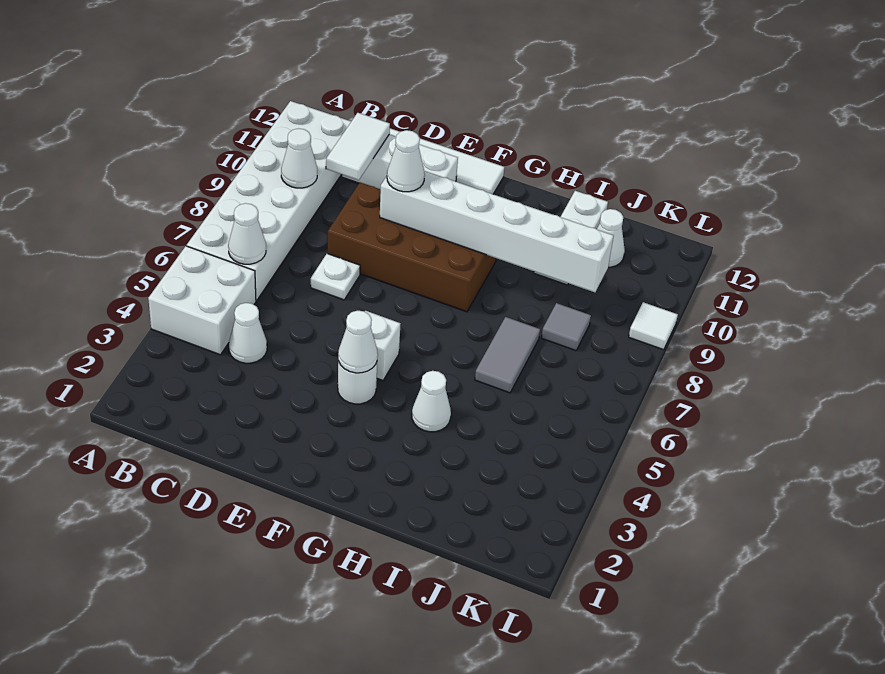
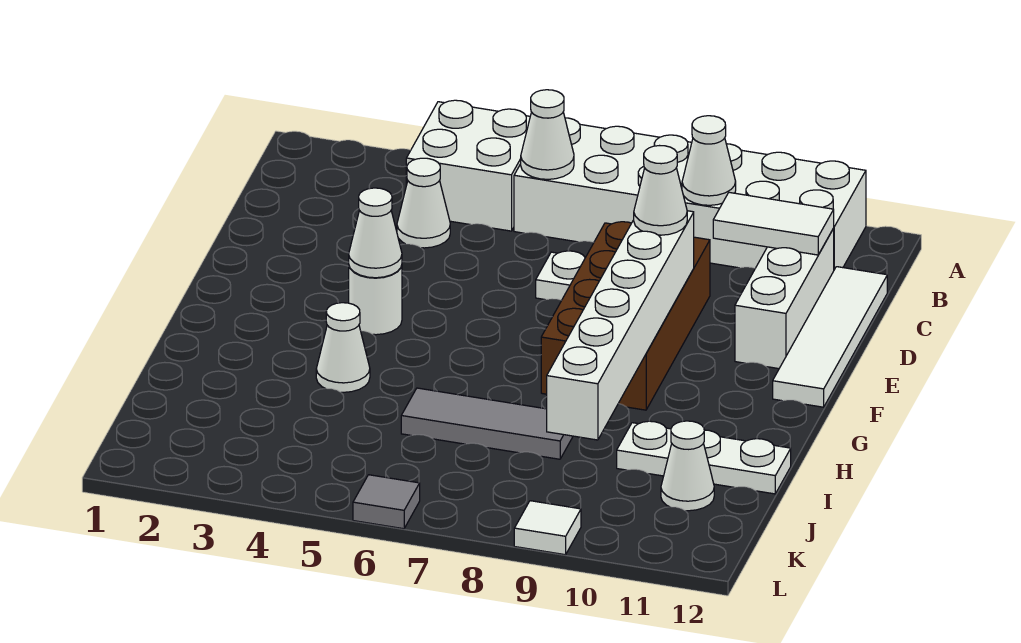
white 1x1 brick [365,311,401,380] -> none
grey 1x2 tile [475,317,540,393] -> grey 1x3 tile [401,388,573,459]
grey 1x1 tile [541,303,591,351] -> grey 1x1 tile moved to [353,475,420,529]

